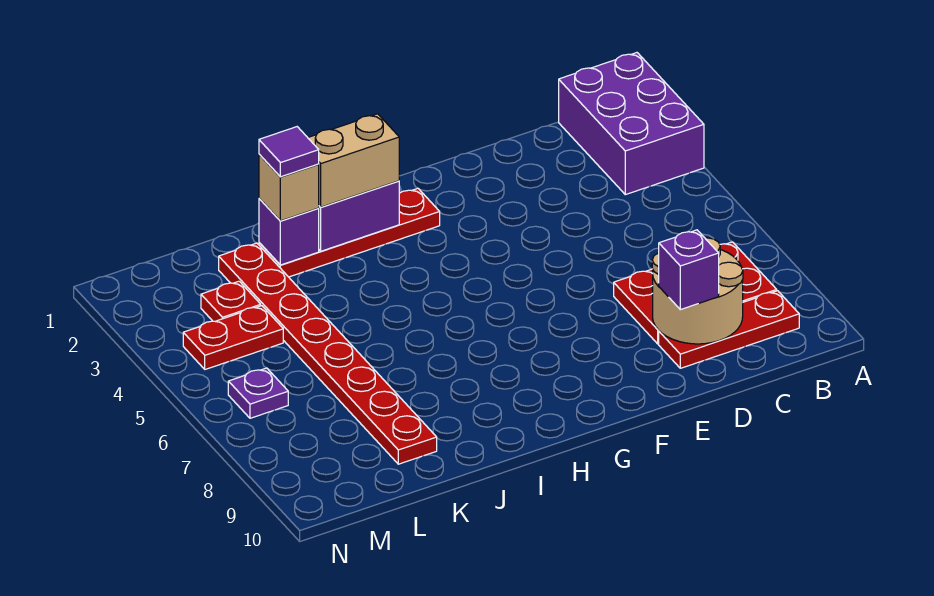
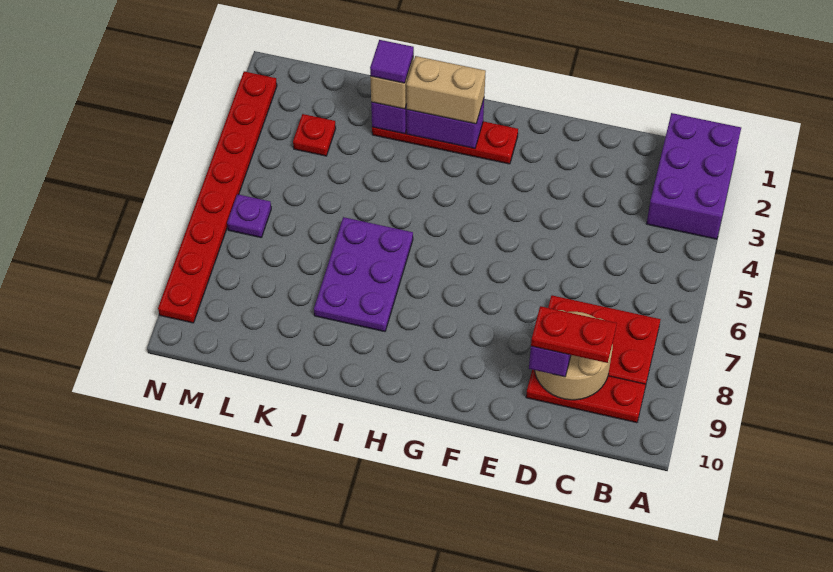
none -> purple 2x3 plate [314,217,413,332]
red 1x8 plate [219,243,437,464] -> red 1x8 plate moved to [158,71,277,323]
red 1x2 plate [183,306,283,369] -> red 1x2 plate moved to [531,306,617,363]

